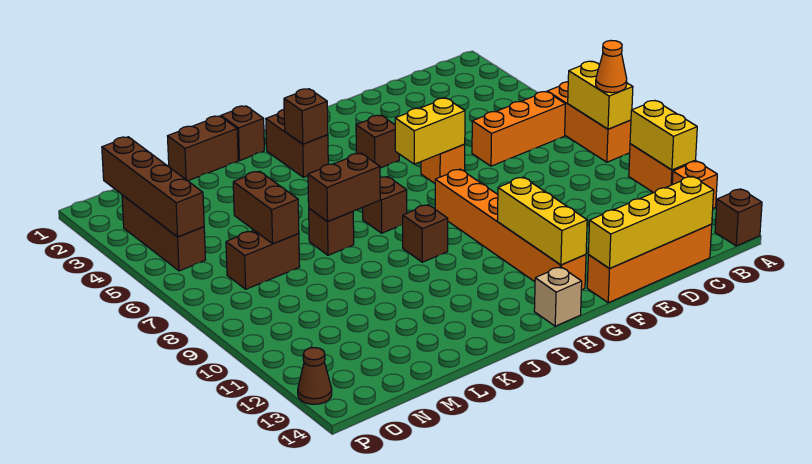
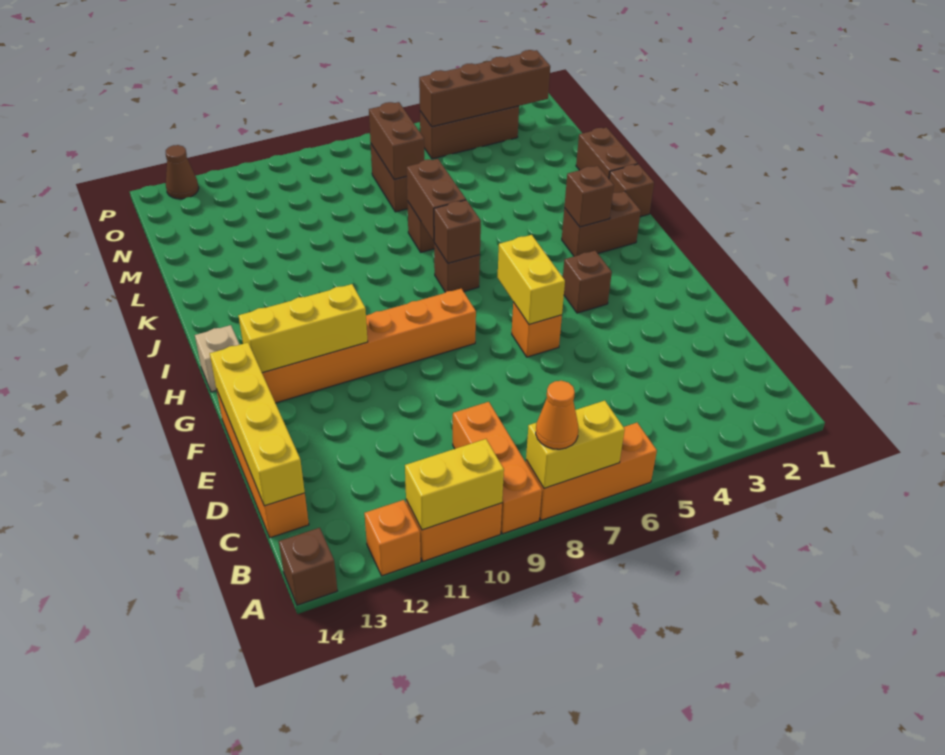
orange 1x3 brick [472,92,565,166] -> orange 1x3 brick moved to [453,402,542,534]
brown 1x1 brick [403,205,448,262] -> brown 1x1 brick moved to [434,200,481,263]
brown 1x2 brick [233,171,299,244] -> brown 1x2 brick turned to [369,102,424,180]

